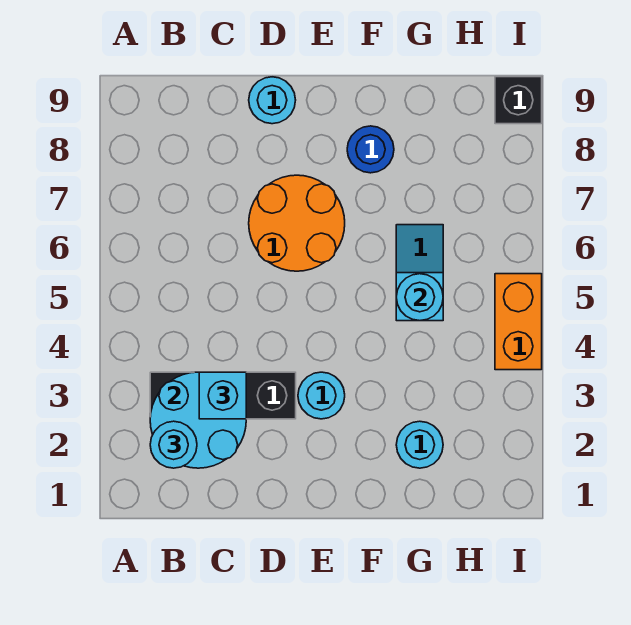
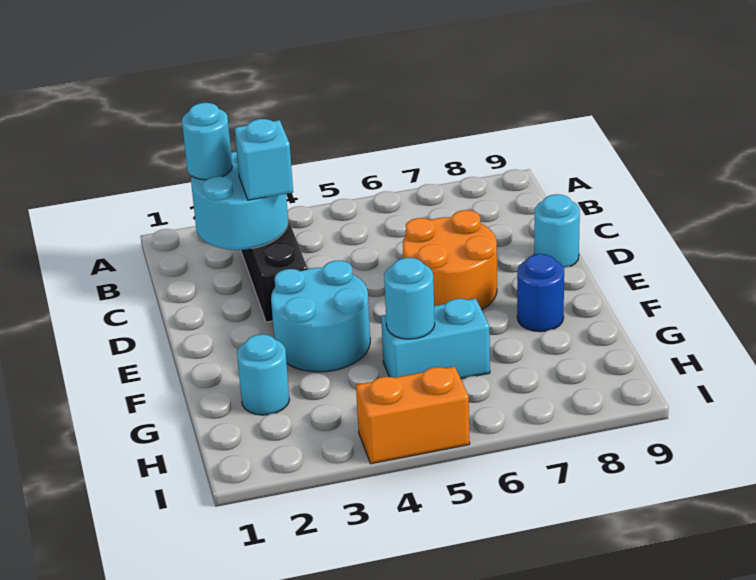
cyan 1x1 round brick [298,372,345,419] -> cyan 2x2 round brick [271,261,370,372]
cyan 1x2 slope [396,225,443,321] -> cyan 1x2 brick [381,299,490,379]
black 1x1 brick [495,77,542,124] -> none

